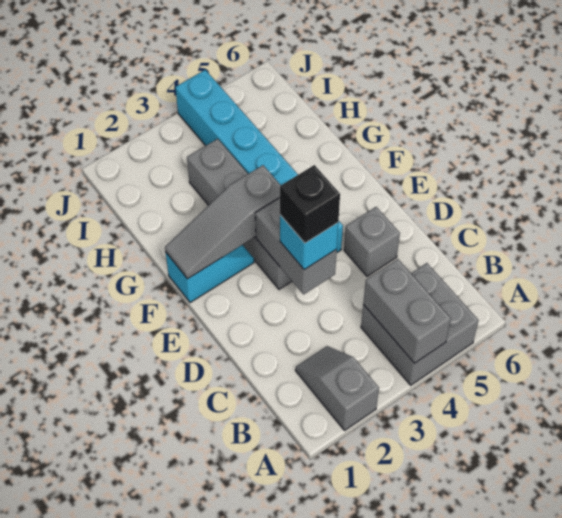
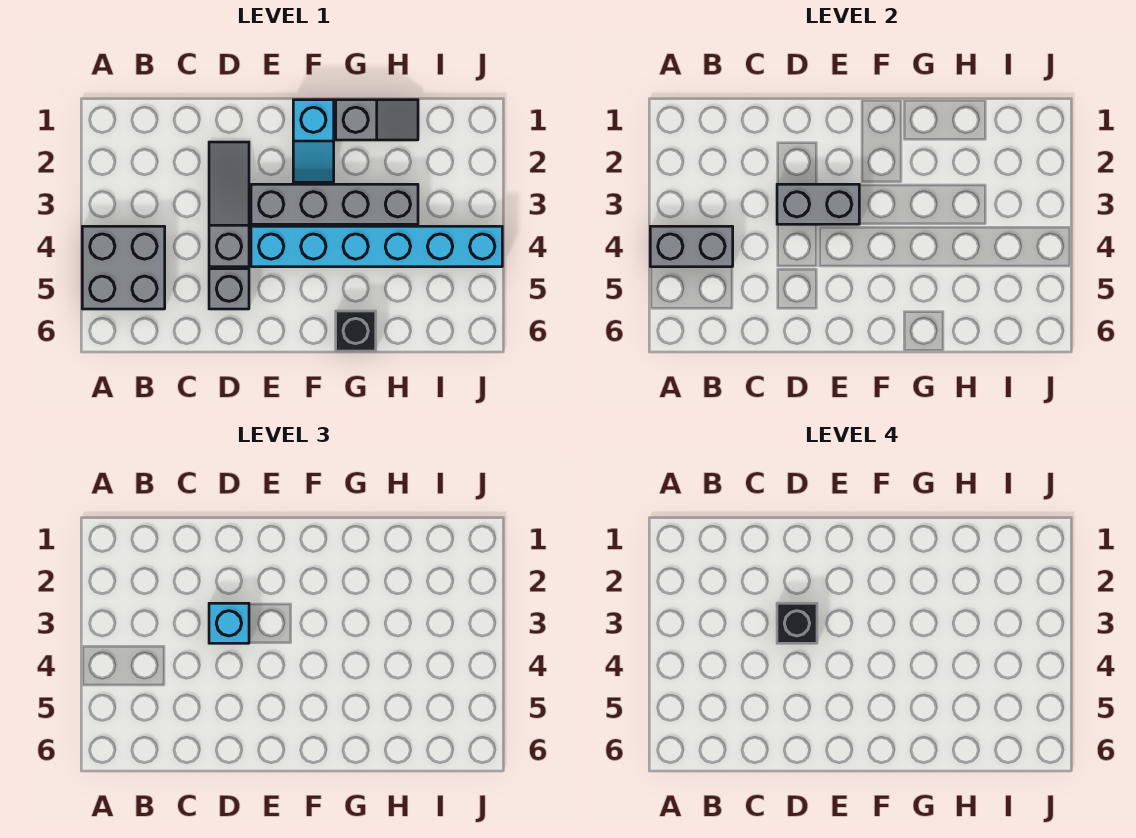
grey 1x2 slope [296,346,379,430] -> grey 1x2 slope moved to [336,100,418,140]
grey 1x3 slope [165,165,281,279] -> grey 1x3 slope moved to [209,142,249,267]
none -> black 1x1 brick [336,311,376,351]

